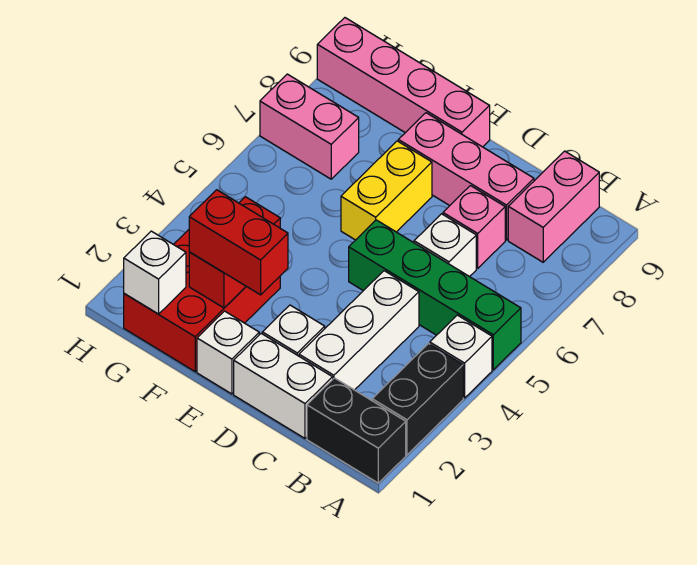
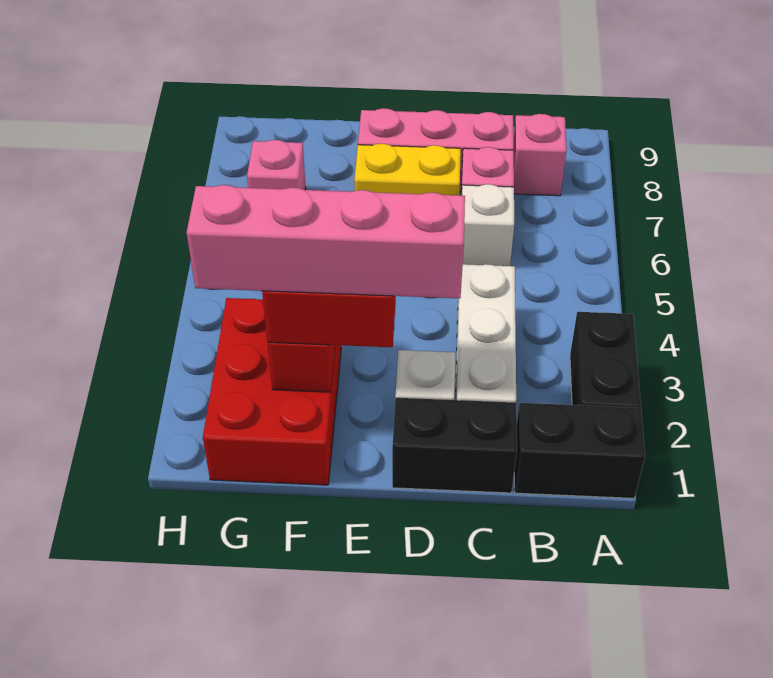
white 1x1 brick [430,315,492,398] -> none
green 1x4 brick [349,220,521,370] -> none
pink 1x2 brick [508,151,599,262] -> pink 1x1 brick [514,114,567,196]
white 1x2 brick [234,334,333,438] -> black 1x2 brick [392,398,517,493]
white 1x1 brick [197,311,259,394] -> none
yellow 1x2 brick [341,141,432,240] -> yellow 1x2 brick turned to [354,144,461,195]
pink 1x4 brick [317,18,490,147] -> pink 1x4 brick moved to [187,185,465,298]
white 1x1 brick [124,231,186,314] -> none
pink 1x2 brick [260,74,359,179] -> pink 1x1 brick [247,140,306,190]

